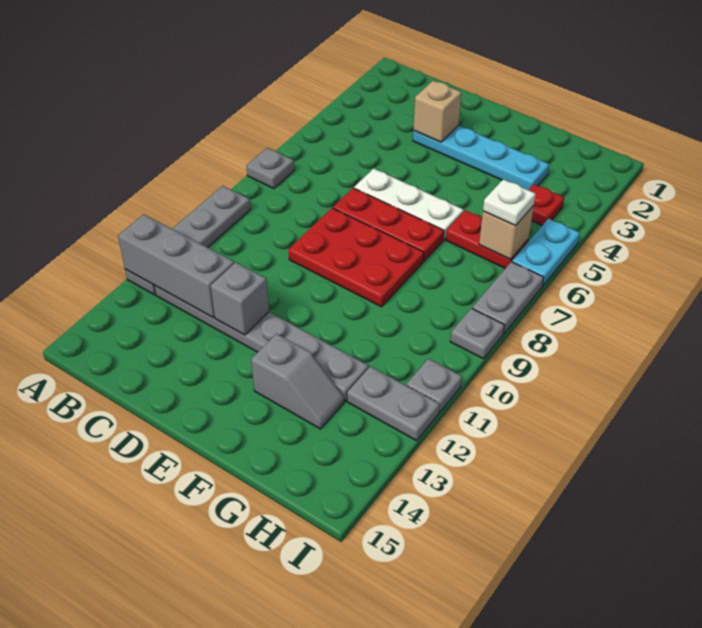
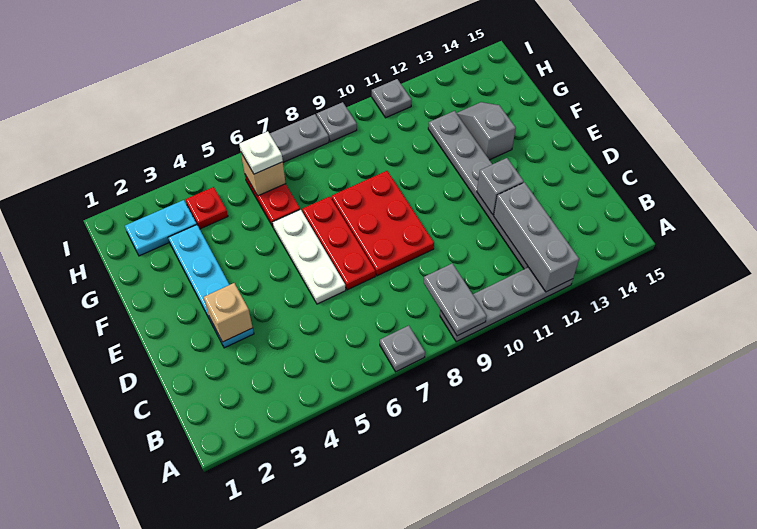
grey 1x2 plate [347,366,440,441] -> grey 1x2 plate moved to [424,264,487,336]
cyan 1x2 plate [512,219,580,286] -> cyan 1x2 plate moved to [125,200,197,256]

